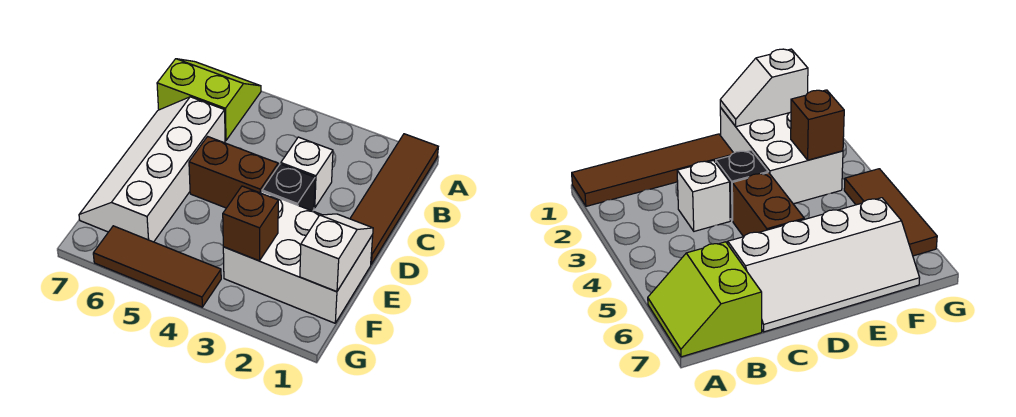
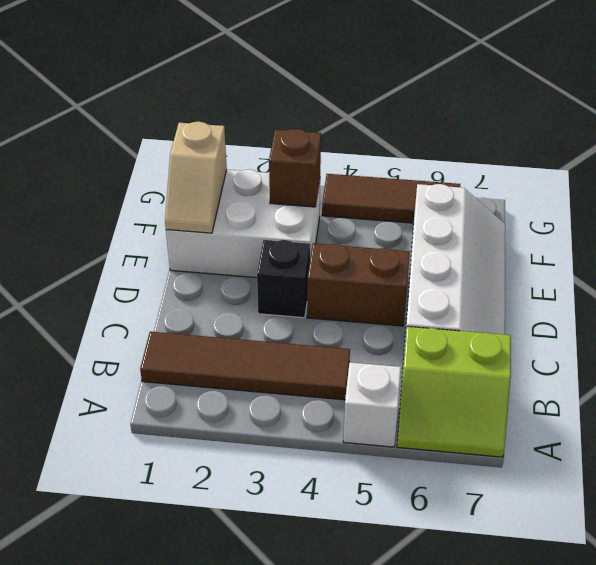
brown 1x4 tile [350,134,438,264] -> brown 1x4 tile turned to [140,332,350,400]
white 1x1 brick [281,137,333,208] -> white 1x1 brick moved to [343,362,401,447]
white 1x2 slope [300,214,373,292] -> tan 1x2 slope [165,122,227,233]

